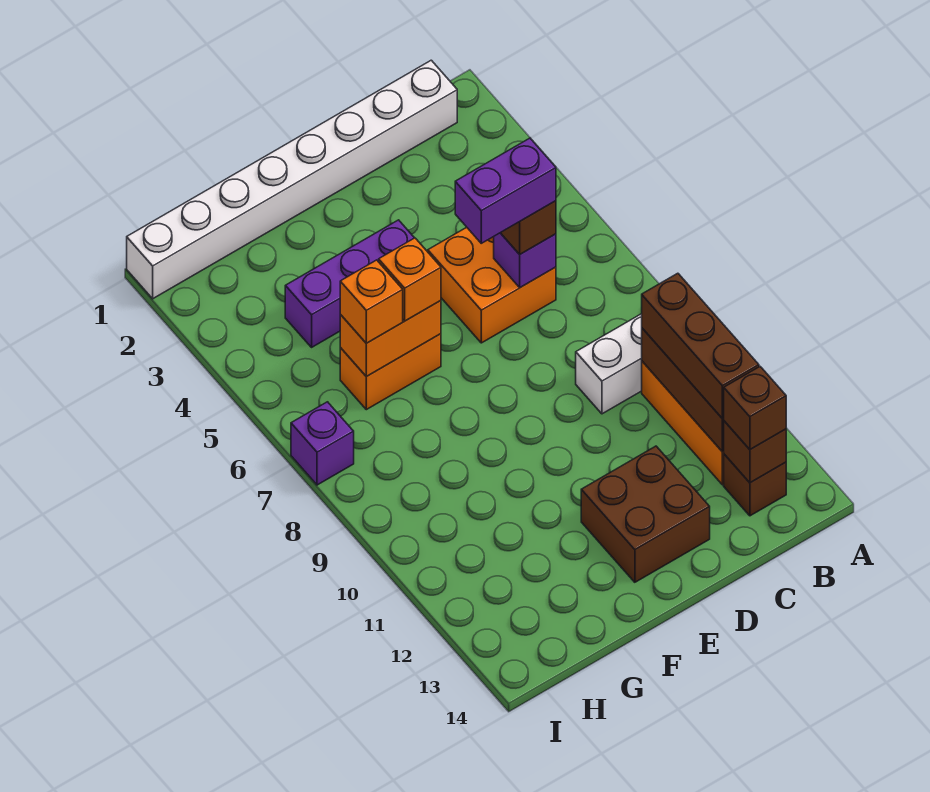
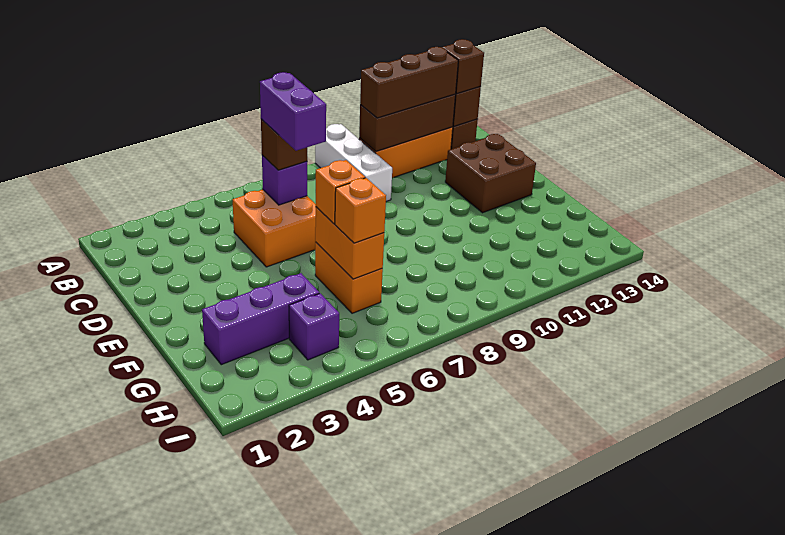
white 1x8 brick [127,60,457,299] -> none
purple 1x3 brick [285,220,414,347] -> purple 1x3 brick turned to [202,273,319,365]
purple 1x1 brick [291,402,354,485] -> purple 1x1 brick moved to [289,293,339,360]

